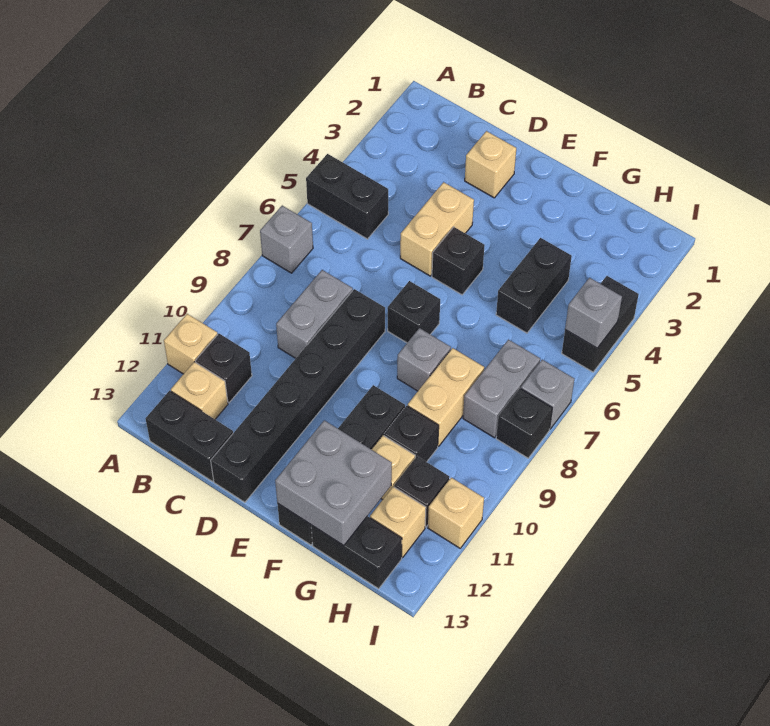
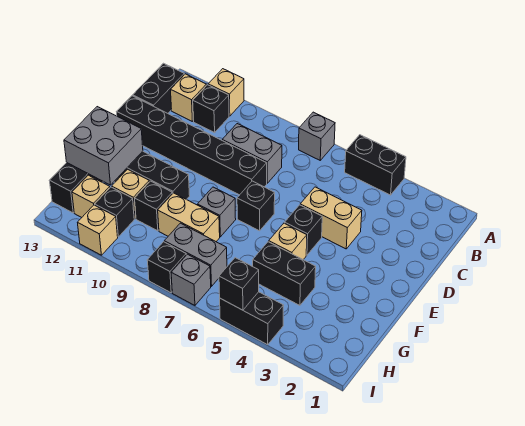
black 1x2 brick [306,154,388,239] -> black 1x2 brick turned to [345,135,406,195]
tan 1x1 brick [465,131,516,198] -> tan 1x1 brick moved to [269,223,307,260]
grey 1x1 brick [565,278,622,348] -> black 1x1 brick [219,258,259,310]

